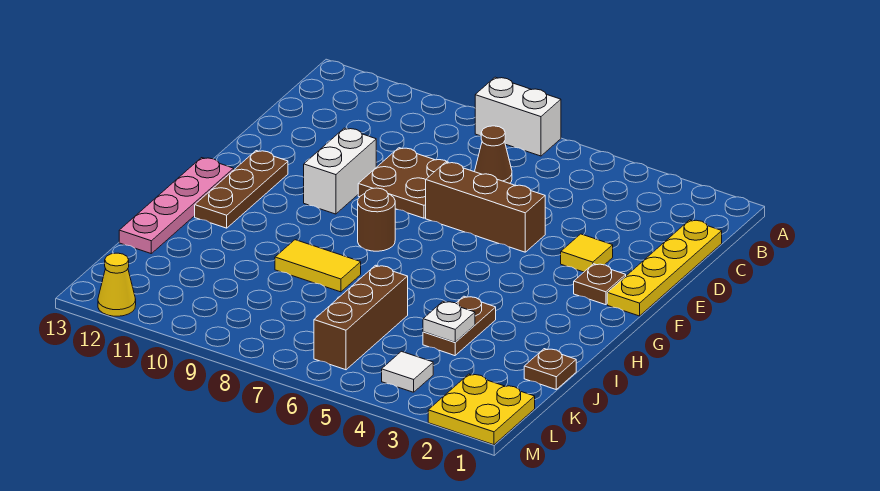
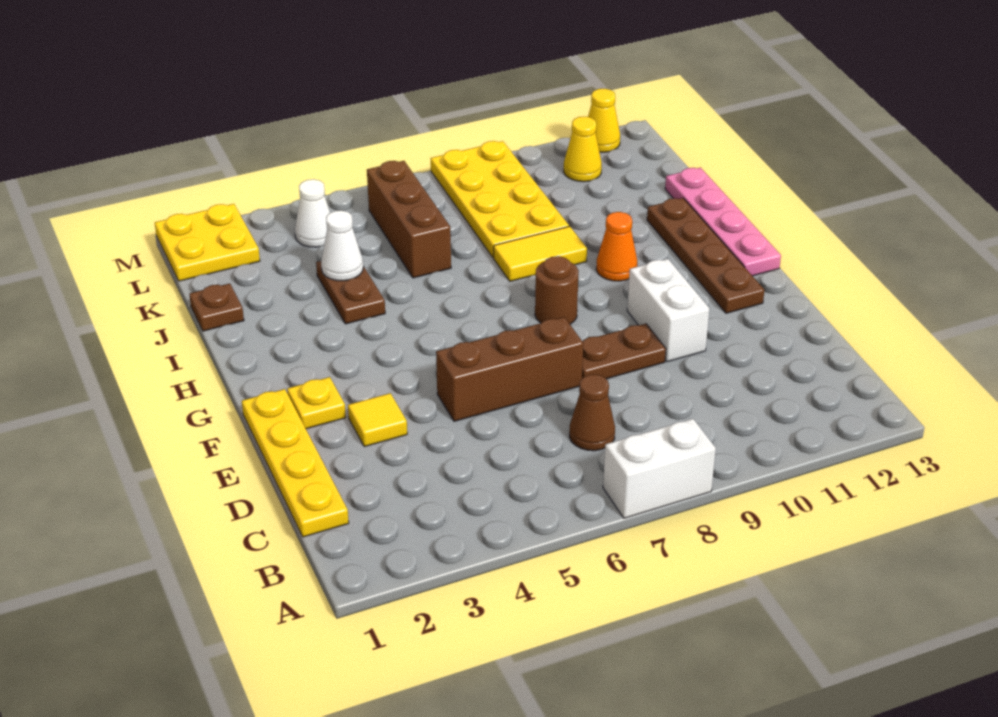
brown 2x2 plate [358,148,449,218] -> brown 1x2 plate [582,324,666,379]
brown 1x1 plate [574,264,626,305] -> yellow 1x1 plate [287,377,346,429]
brown 1x3 plate [195,151,288,228] -> brown 1x4 plate [647,198,764,313]
none -> orange 1x1 cone [596,212,637,281]
white 1x1 plate [423,301,475,342] -> white 1x1 cone [321,210,363,281]
none -> yellow 2x4 plate [430,141,569,258]
white 1x1 tile [382,351,433,392] -> white 1x1 cone [295,179,330,247]
none -> yellow 1x1 cone [564,116,602,182]

